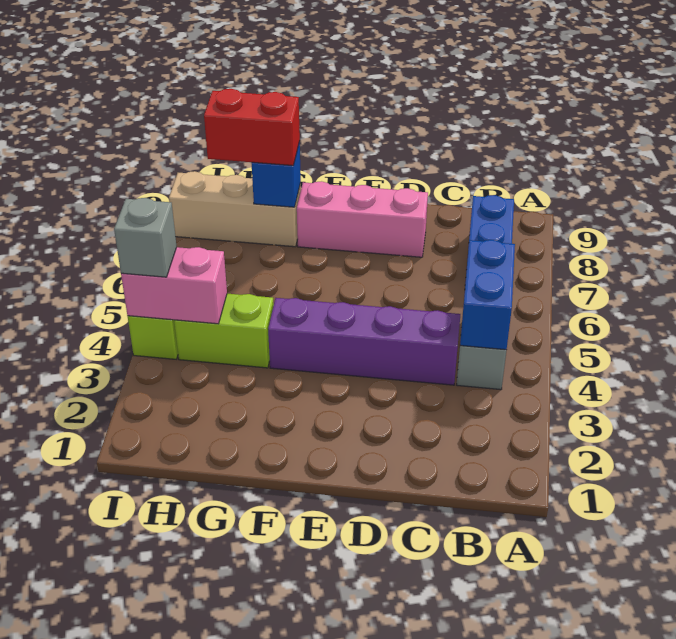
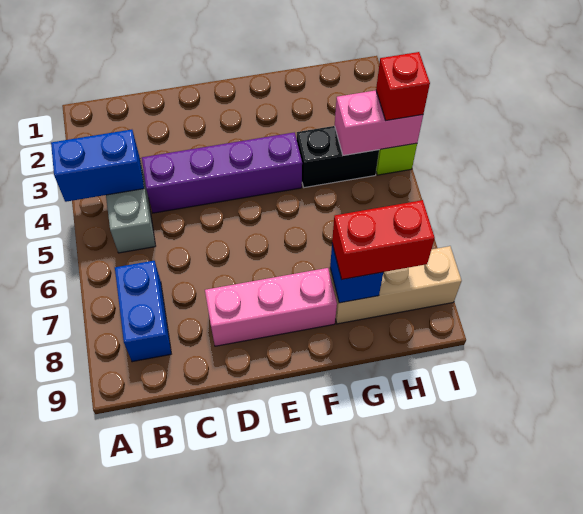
blue 1x2 brick [460,240,515,350] -> blue 1x2 brick turned to [51,130,144,202]
lime 1x2 brick [174,294,274,368] -> black 1x2 brick [297,126,379,188]
grey 1x1 brick [114,198,177,277] -> red 1x1 brick [376,52,430,121]

